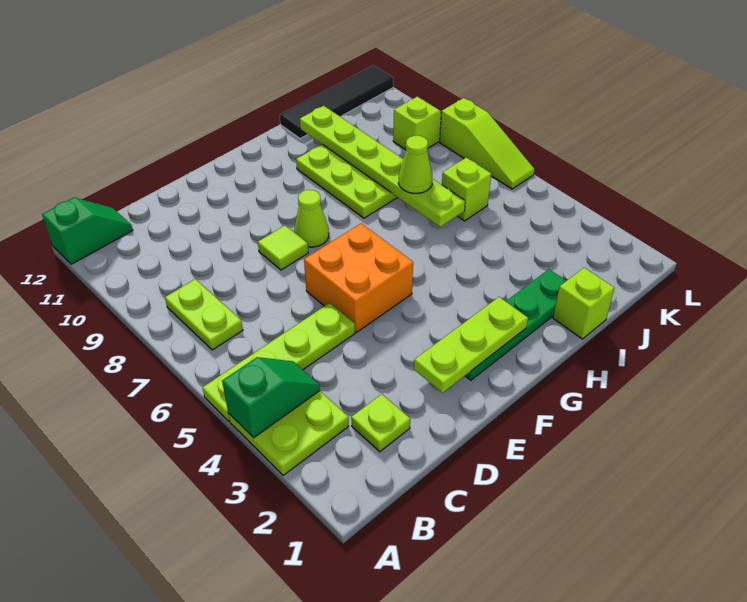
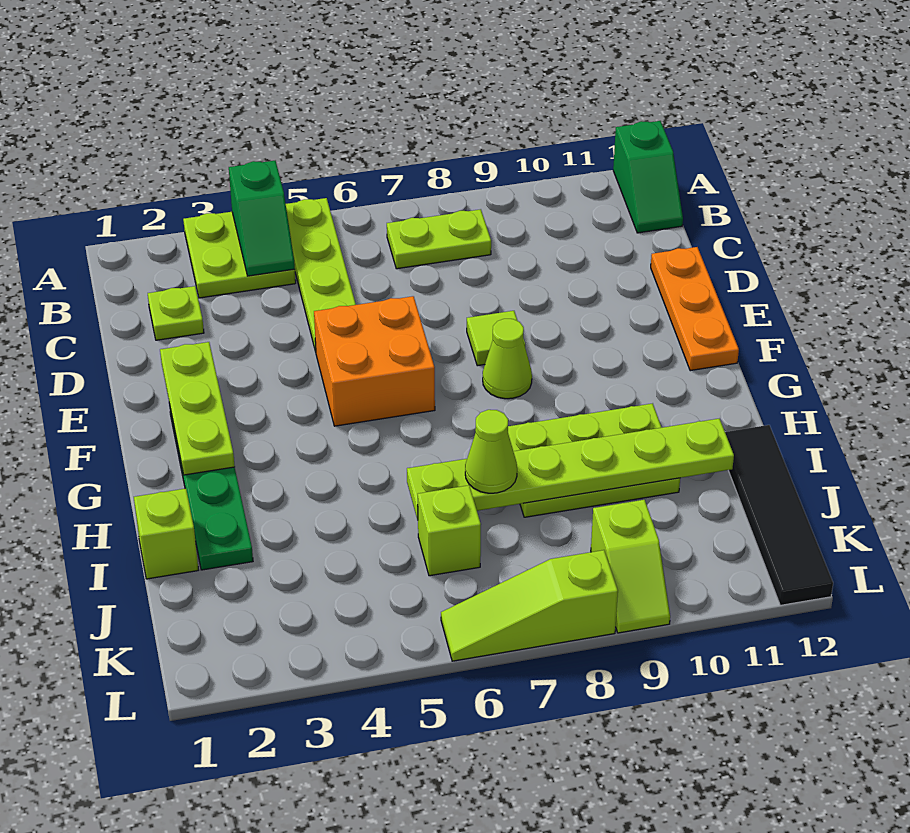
none -> orange 1x3 plate [651,247,739,371]

